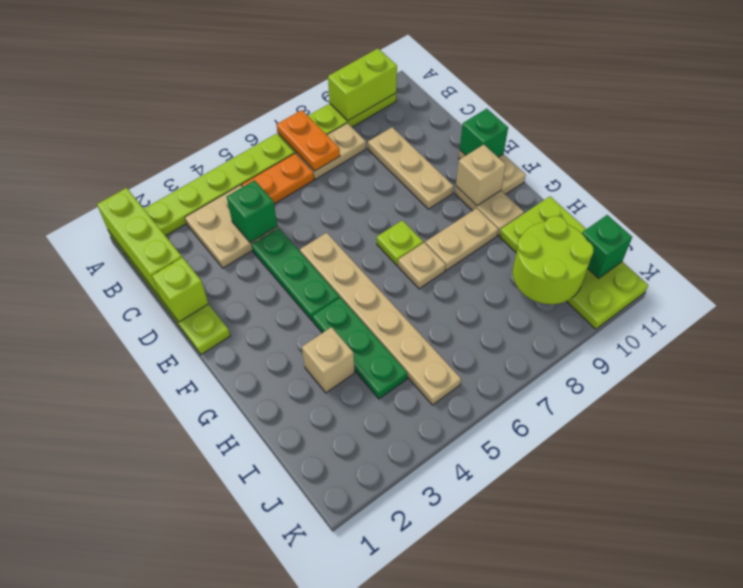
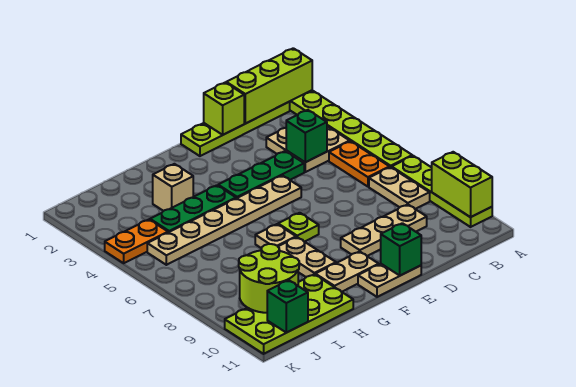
orange 1x2 plate [277,110,340,171] -> orange 1x2 plate moved to [105,220,168,263]
tan 1x1 brick [456,145,506,206] -> none

